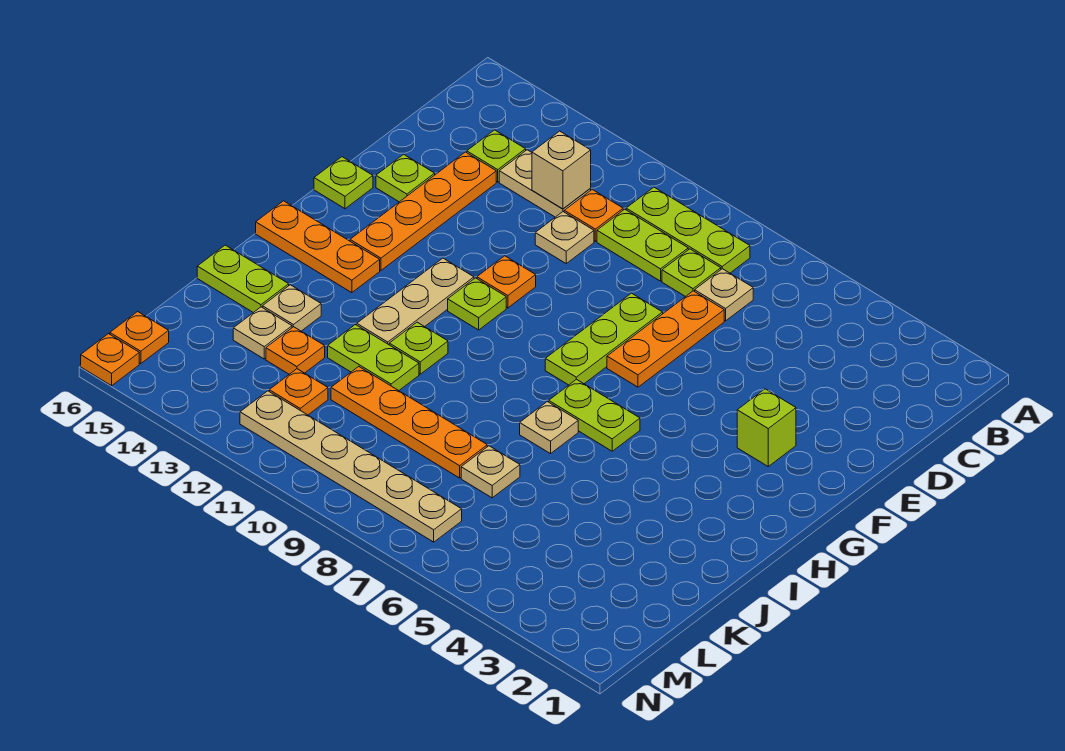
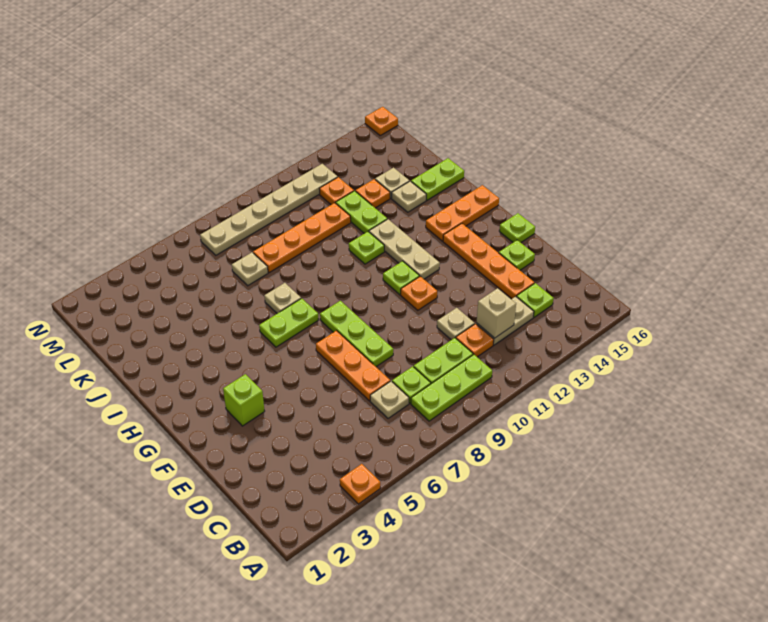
lime 1x2 plate [328,325,419,391] -> lime 1x2 plate turned to [336,191,387,233]
orange 1x1 plate [110,312,169,364] -> orange 1x1 plate moved to [340,464,380,504]

